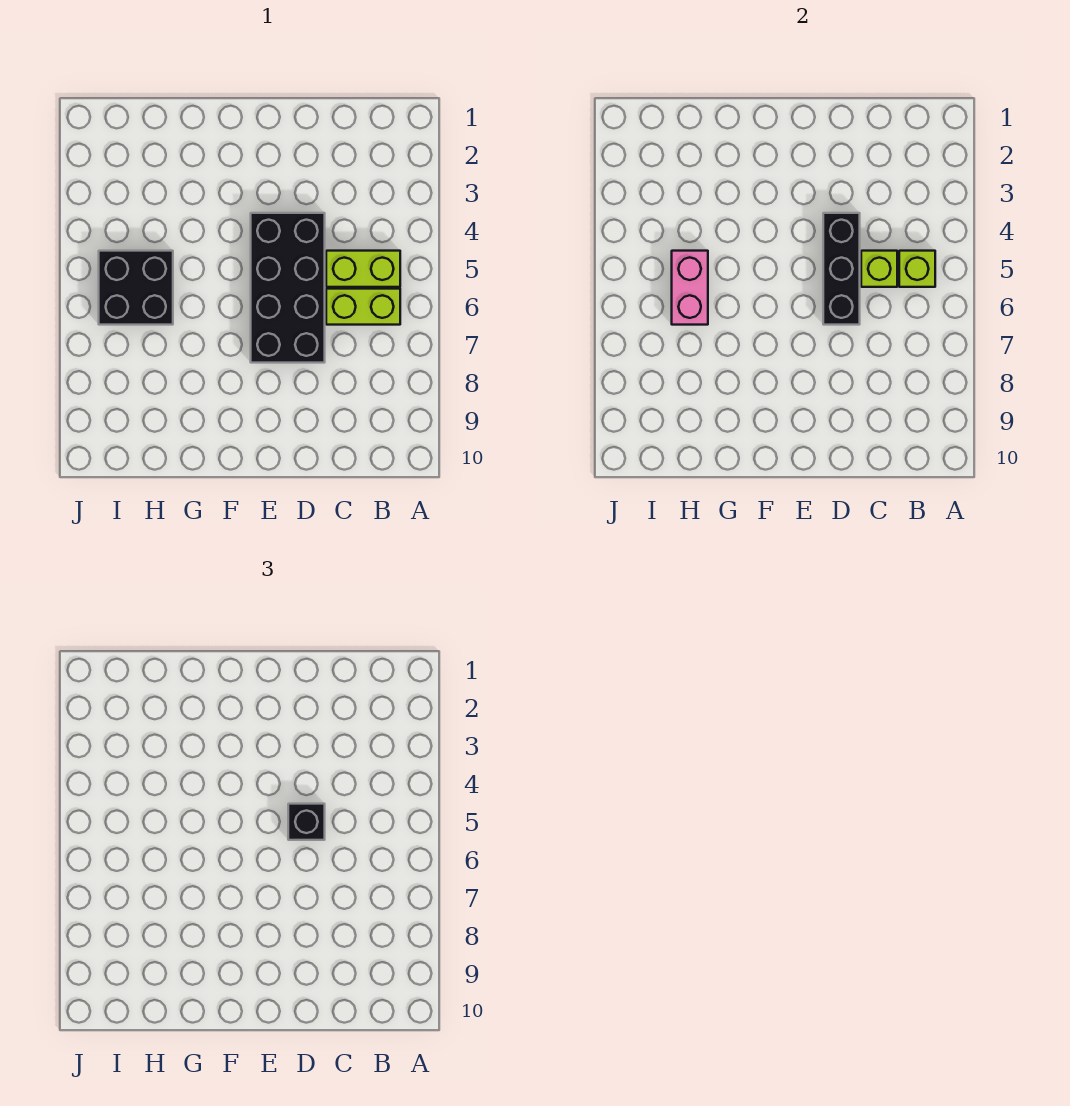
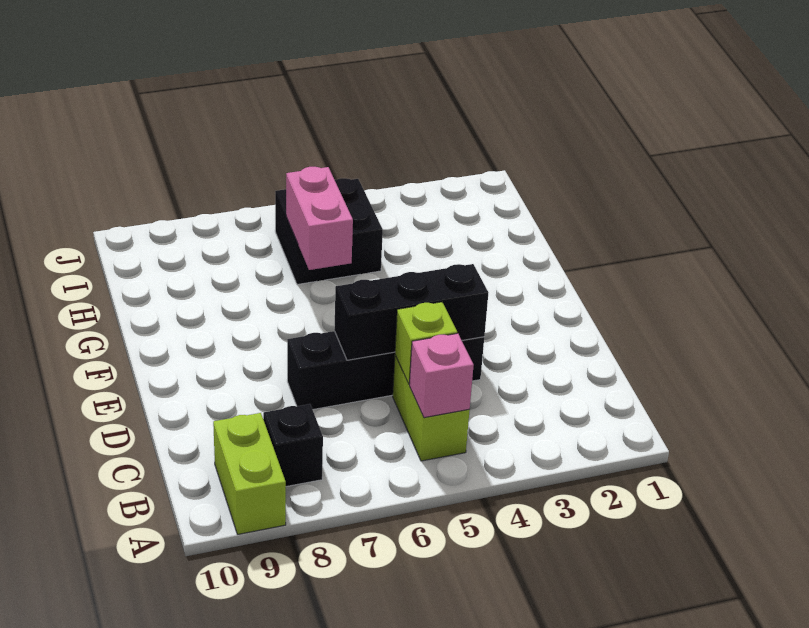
lime 1x1 brick [899,251,935,287] -> pink 1x1 brick [409,333,474,418]
lime 1x2 brick [326,289,400,325] -> lime 1x2 brick moved to [213,413,286,534]
black 2x4 brick [251,213,325,363] -> black 1x4 brick [287,331,484,410]
black 1x1 brick [288,804,325,840] -> black 1x1 brick moved to [263,404,323,487]
pink 1x2 brick [672,251,708,325] -> pink 1x2 brick turned to [286,167,353,270]

